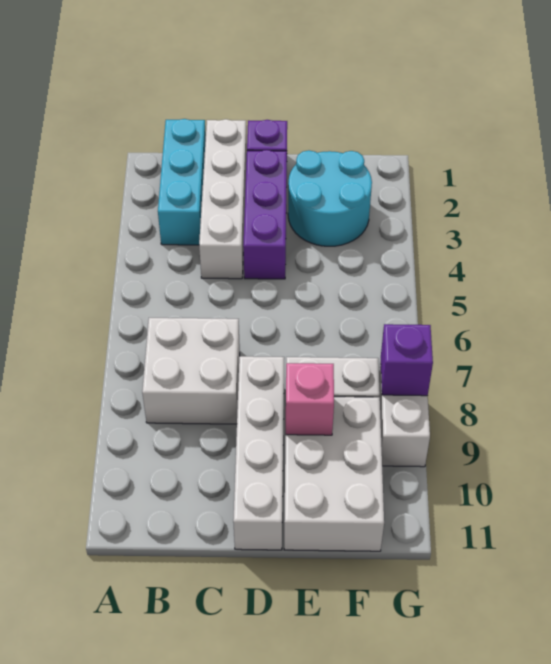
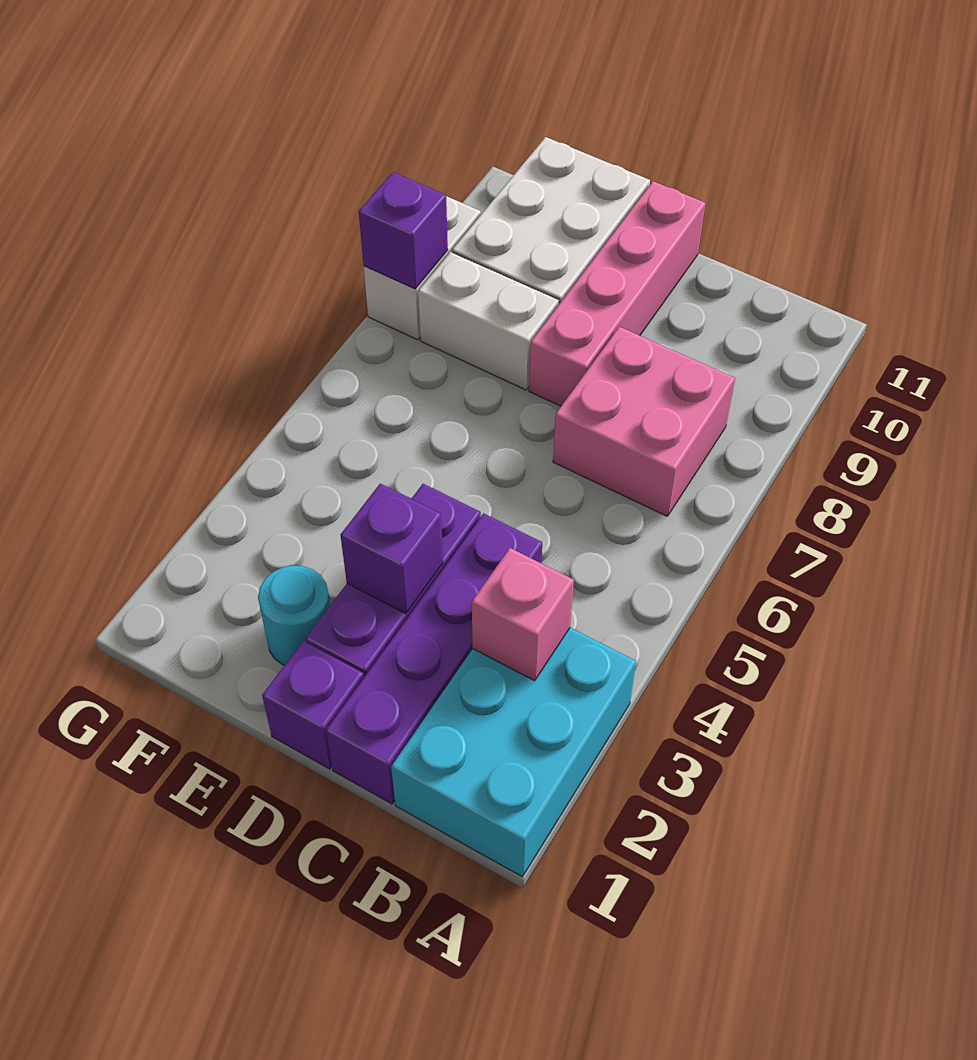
cyan 1x3 brick [158,119,206,245] -> cyan 2x3 brick [391,628,636,877]
white 2x2 brick [142,318,240,424] -> pink 2x2 brick [553,327,735,516]
white 1x4 brick [199,119,247,279] -> purple 1x4 brick [326,513,542,804]
none -> purple 1x1 brick [341,484,443,614]
white 1x4 brick [233,356,284,550] -> pink 1x4 brick [529,181,705,406]
cyan 2x2 round brick [288,150,372,246] -> cyan 1x1 round brick [258,566,330,665]
pink 1x1 brick [286,363,334,435] -> pink 1x1 brick moved to [472,548,574,681]

